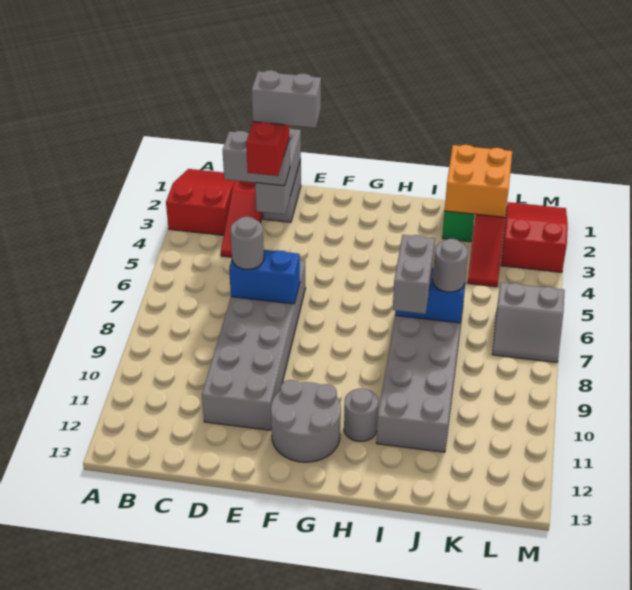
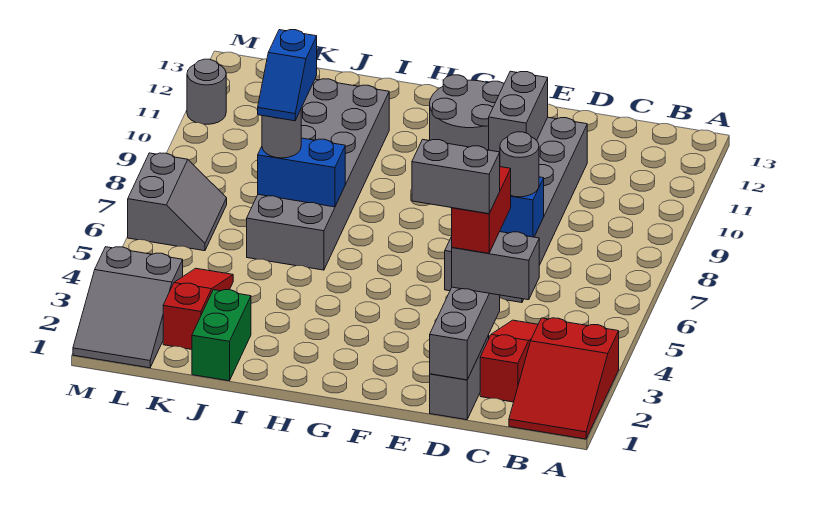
grey 1x1 round brick [344,388,378,441] -> grey 1x1 round brick moved to [187,59,226,124]
grey 1x2 brick [393,235,435,314] -> grey 1x2 brick moved to [489,71,548,152]
orange 2x2 brick [445,145,512,217] -> none
none -> blue 1x2 slope [258,30,317,121]
red 2x3 slope [501,202,568,272] -> grey 2x3 slope [73,247,183,368]
grey 2x2 slope [492,283,565,362] -> grey 2x2 slope turned to [128,153,227,251]

